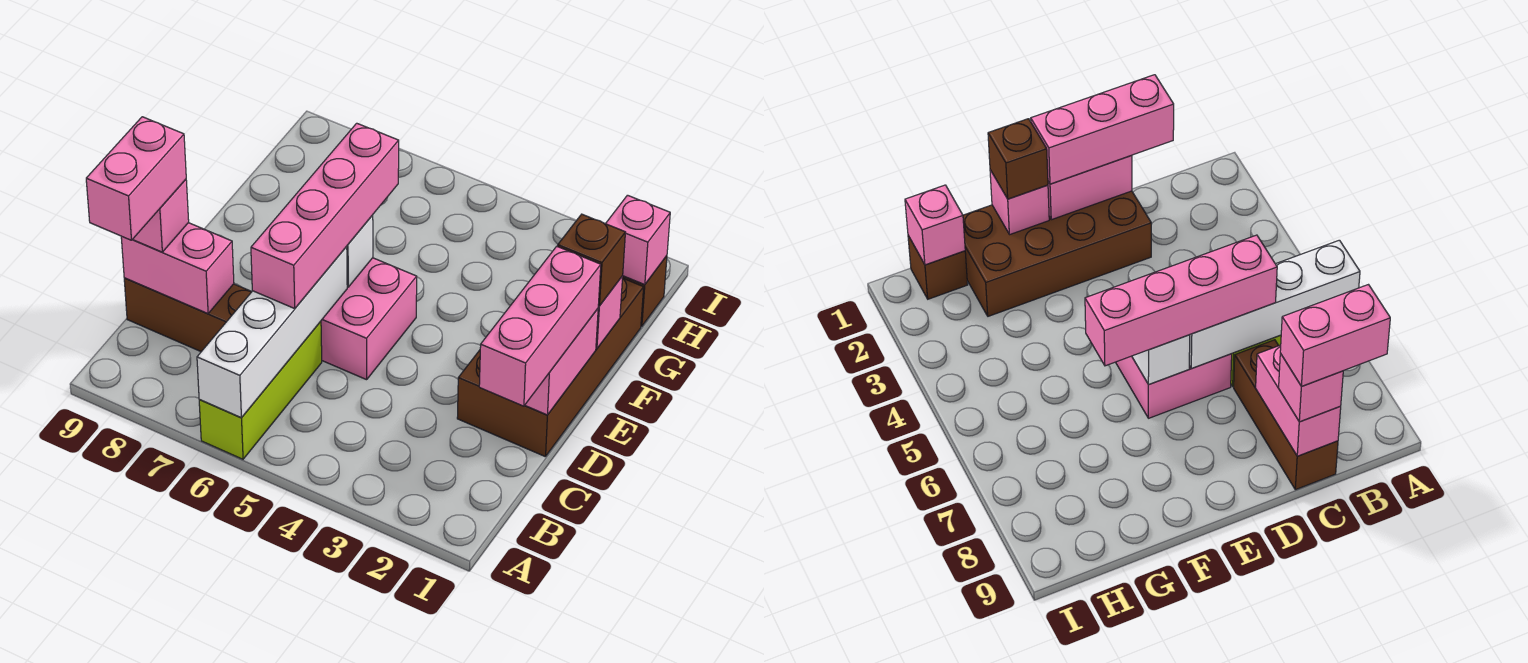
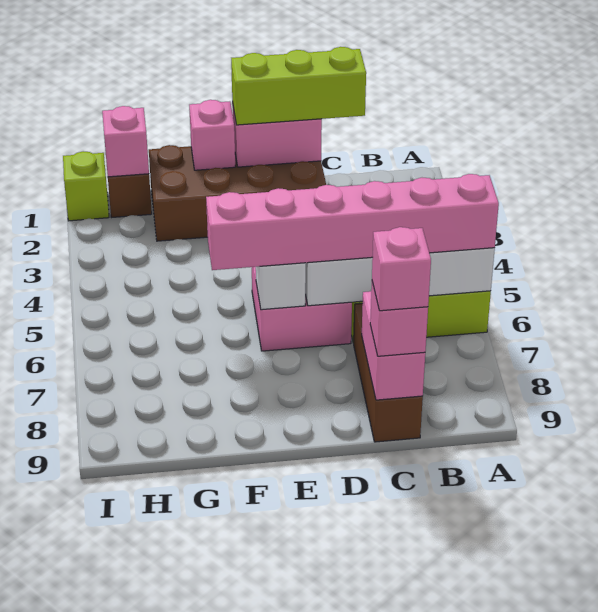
pink 1x2 brick [86,117,186,240] -> pink 1x1 brick [372,227,431,311]
pink 1x3 brick [479,246,601,406] -> lime 1x3 brick [231,47,366,125]
pink 1x4 brick [251,123,399,308] -> pink 1x6 brick [206,174,499,270]
brown 1x1 brick [558,214,625,306] -> none
none -> lime 1x1 brick [63,151,109,221]

